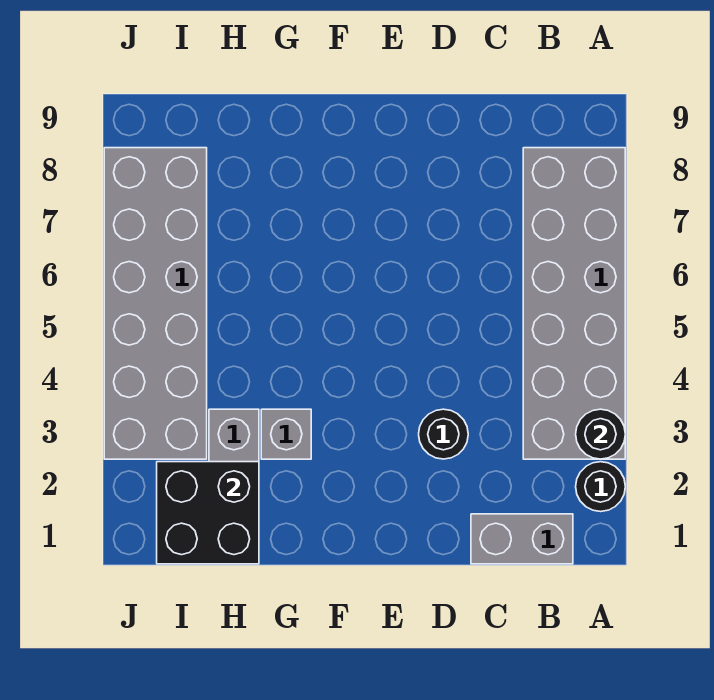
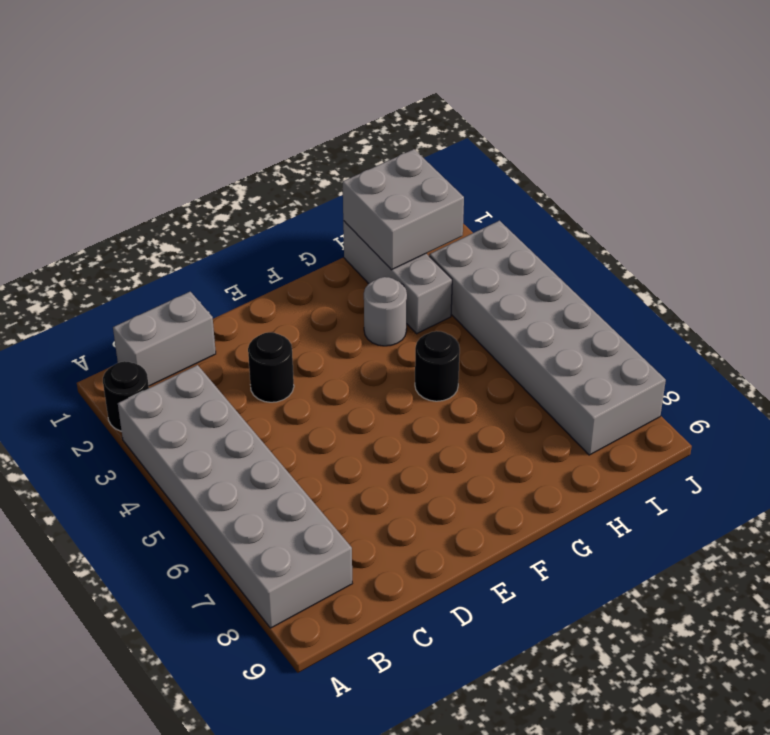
black 1x1 round brick [576,409,625,459] -> black 1x1 round brick moved to [415,331,460,401]
grey 1x1 brick [261,409,311,459] -> grey 1x1 round brick [364,277,407,346]
black 2x2 brick [157,462,259,564] -> grey 2x2 brick [343,149,464,270]

